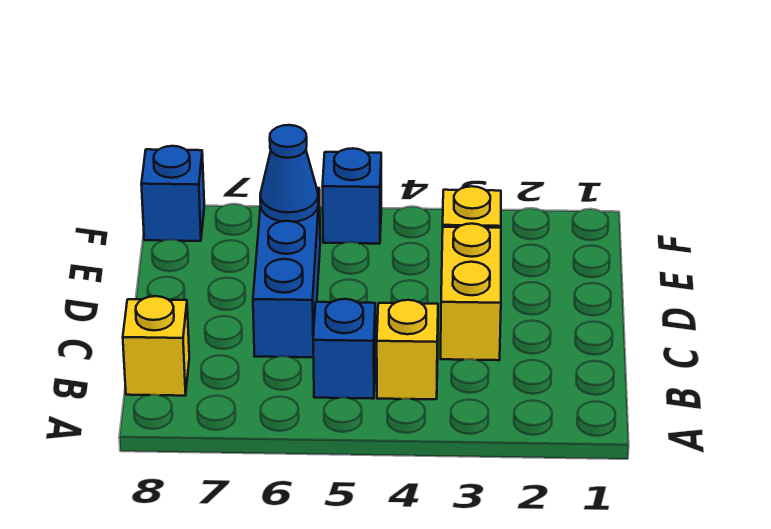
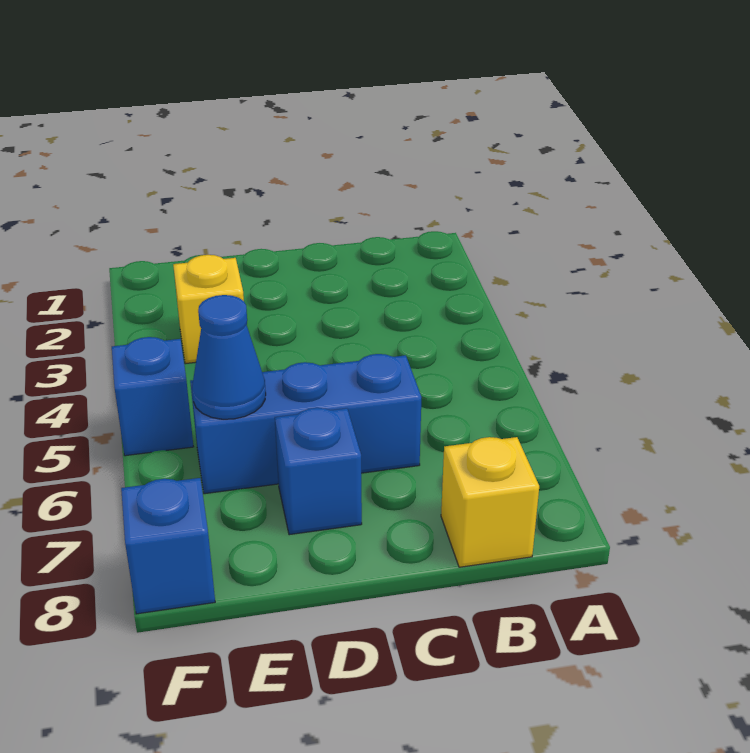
yellow 1x1 brick [377,300,438,399] -> none
blue 1x1 brick [313,299,375,399] -> blue 1x1 brick moved to [275,408,362,535]
yellow 1x2 brick [441,224,501,360] -> none

